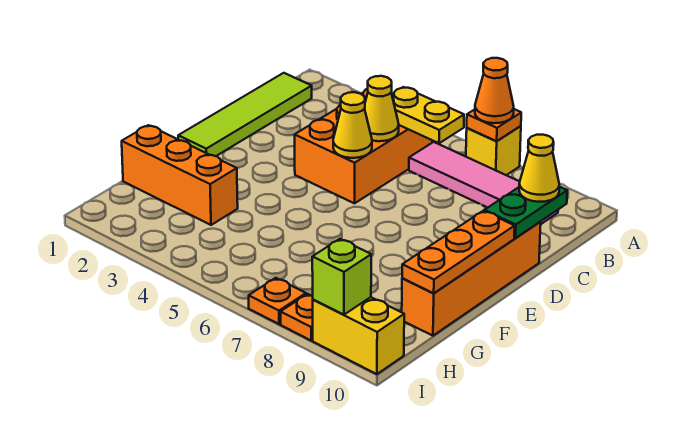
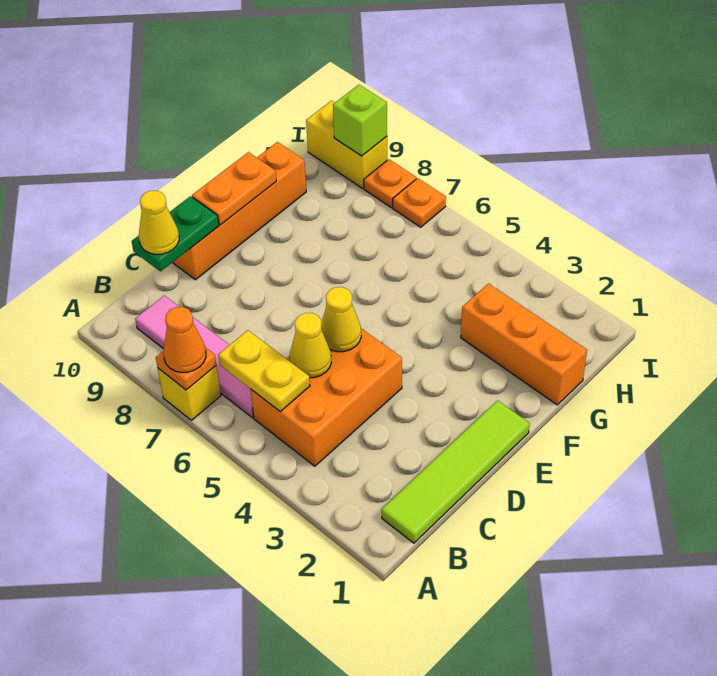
orange 1x3 plate [402,211,515,293] -> orange 1x2 plate [192,152,276,225]

